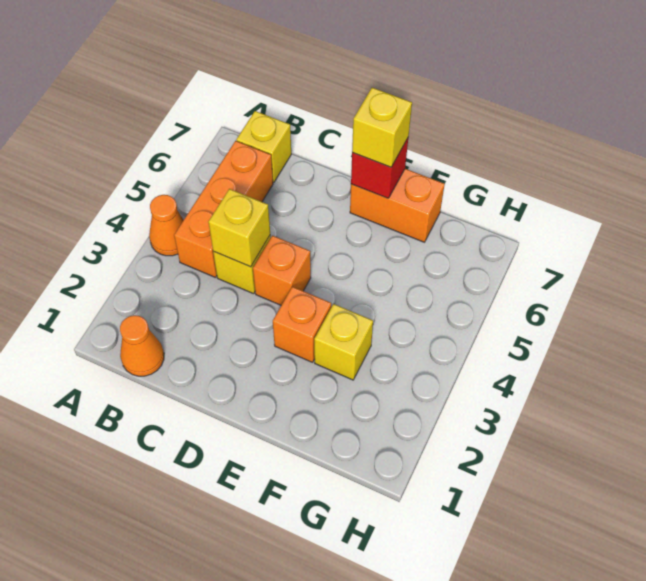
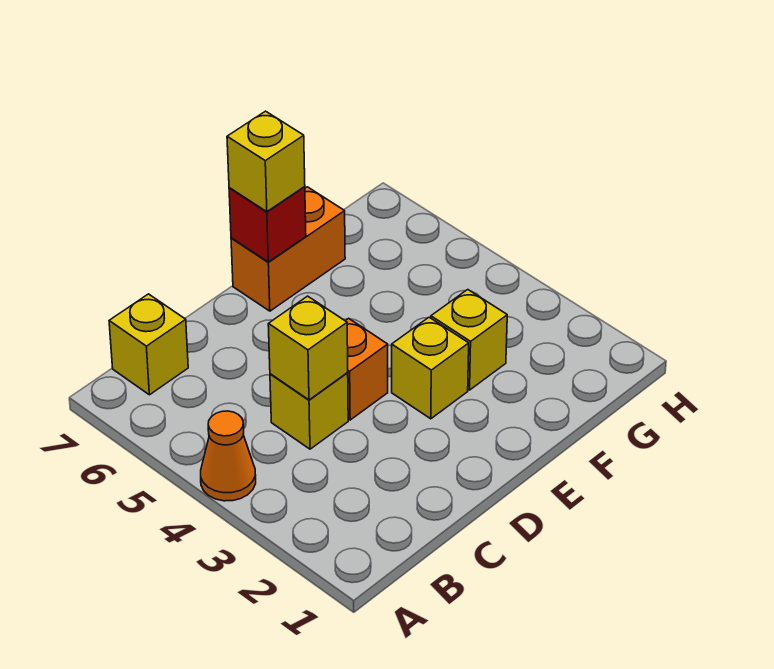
orange 1x1 cone [120,315,164,376] -> none
orange 1x3 brick [174,141,273,277] -> none
orange 1x1 brick [273,287,331,362] -> yellow 1x1 brick [392,317,469,419]

